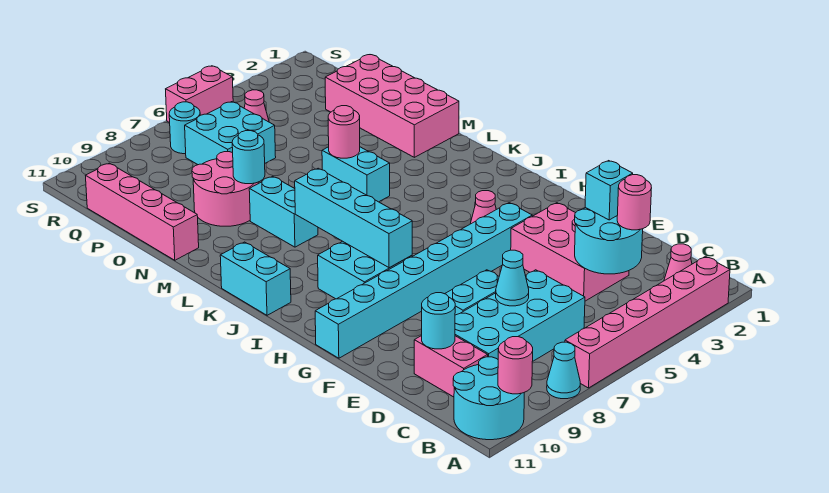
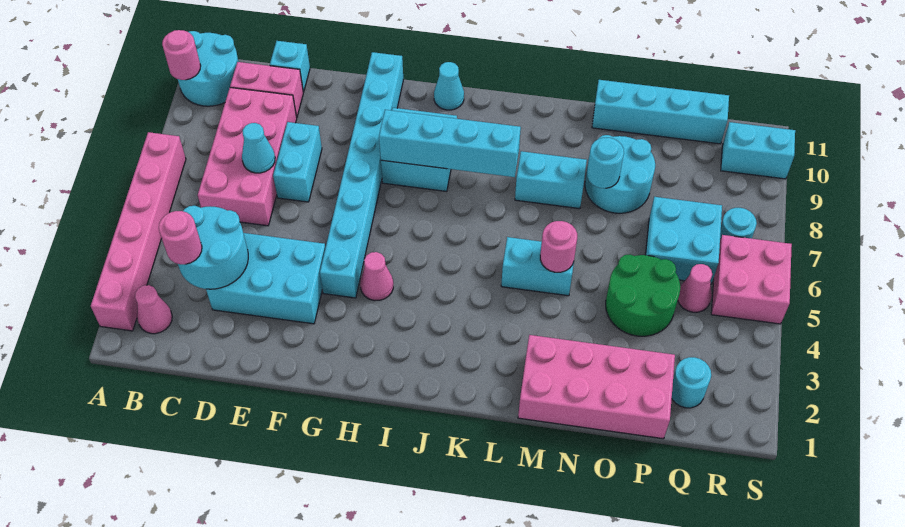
cyan 1x1 cone [547,342,580,399] -> cyan 1x1 cone moved to [434,62,464,110]
cyan 2x4 brick [455,270,585,362] -> pink 2x4 brick [198,88,297,226]
pink 2x3 brick [511,203,629,301] -> cyan 2x3 brick [206,233,325,324]
cyan 1x1 brick [585,161,633,220] -> cyan 1x1 brick moved to [270,41,310,92]
cyan 1x1 round brick [422,293,455,349] -> cyan 1x1 round brick moved to [672,357,711,408]
cyan 1x2 brick [220,242,291,315] -> cyan 1x2 brick moved to [721,122,795,179]
pink 2x2 round brick [192,152,258,226] -> cyan 2x2 round brick [585,135,655,213]
pink 1x4 brick [86,163,199,260] -> cyan 1x4 brick [592,80,729,144]
none -> green 2x2 round brick [606,255,680,336]
pink 1x2 brick [166,66,233,123] -> pink 2x2 brick [711,235,792,324]

